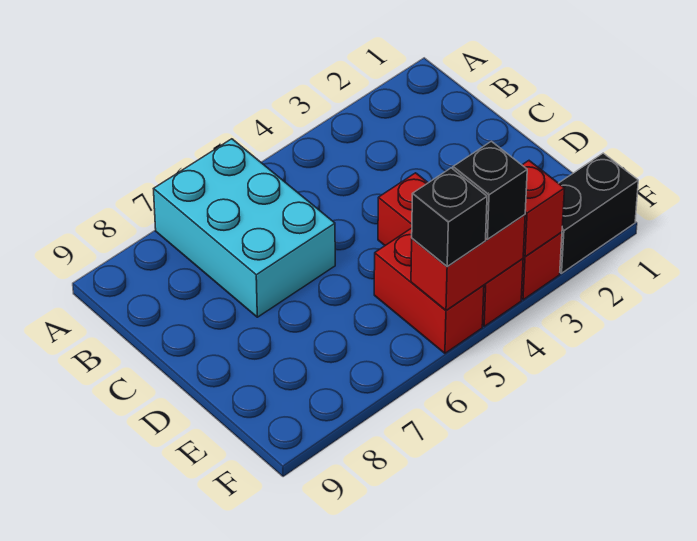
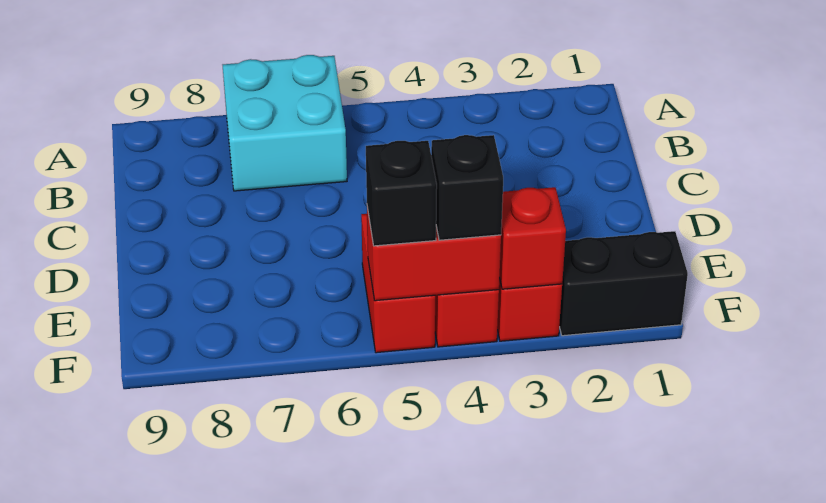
cyan 2x3 brick [154,139,335,317] -> cyan 2x2 brick [223,55,347,191]

